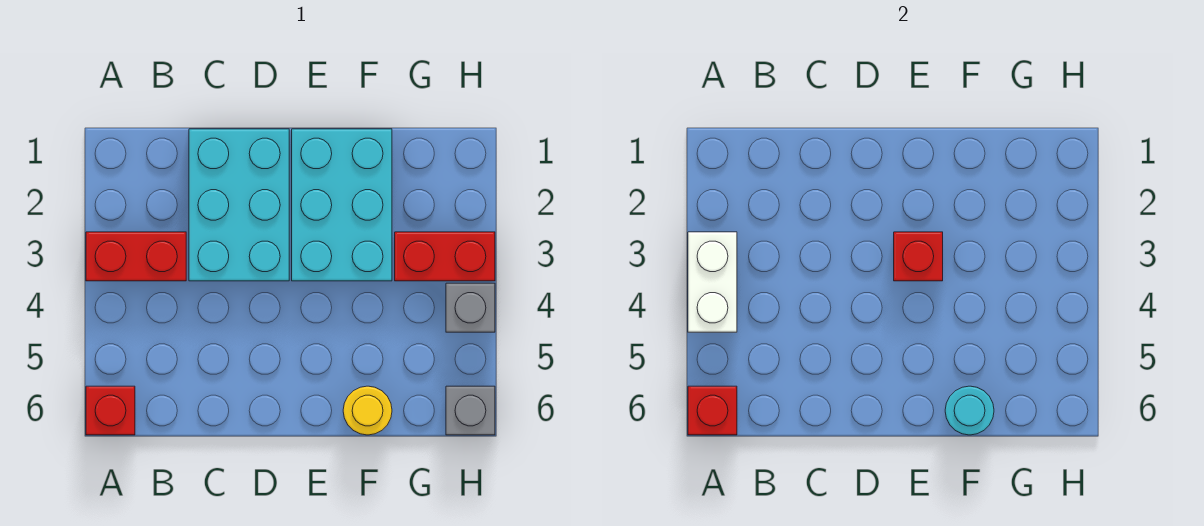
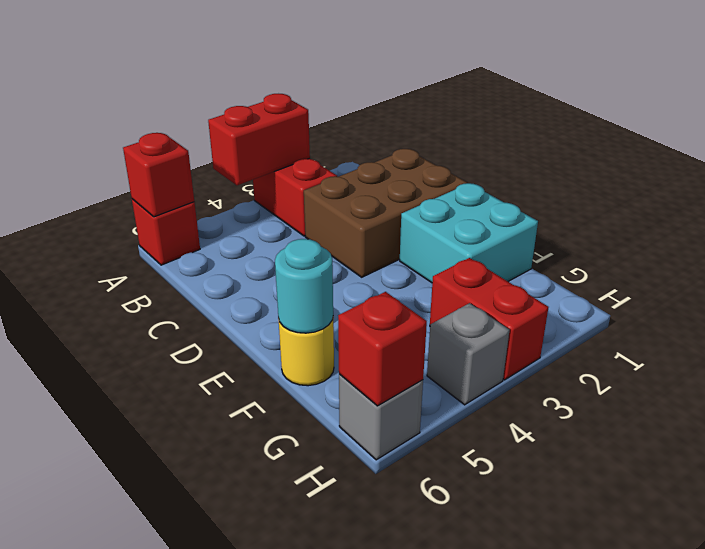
white 1x2 brick [688,232,737,332] -> red 1x2 brick [208,94,310,185]
cyan 2x3 brick [189,129,289,281] -> brown 2x3 brick [304,149,467,277]
cyan 2x3 brick [292,129,392,281] -> cyan 2x2 brick [400,183,538,283]
red 1x1 brick [894,232,943,281] -> red 1x1 brick moved to [338,292,427,406]

